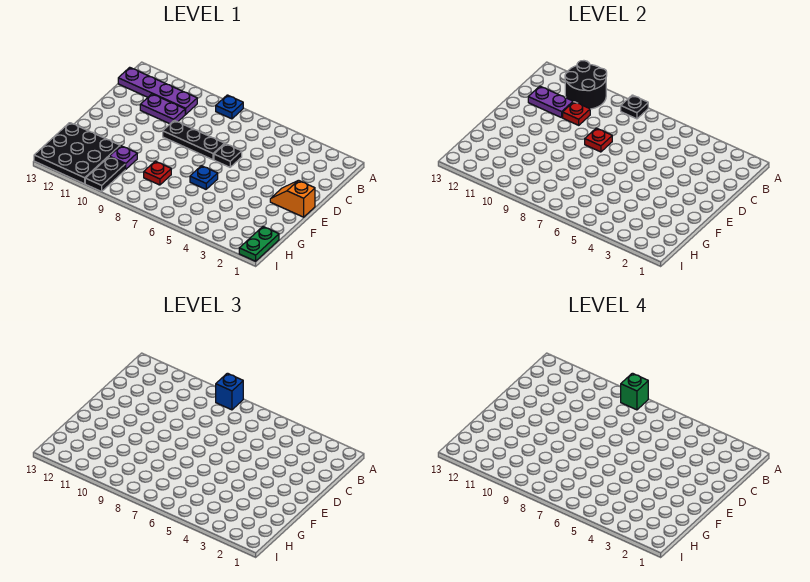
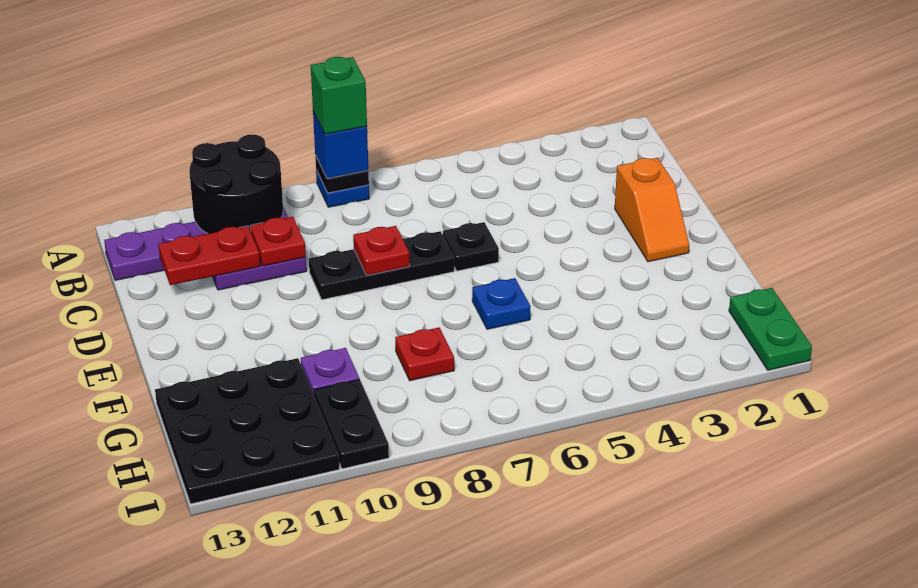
purple 1x2 plate [528,86,573,118] -> red 1x2 plate [158,226,260,285]
orange 1x2 slope [270,180,315,217] -> orange 1x2 slope turned to [615,158,689,262]

